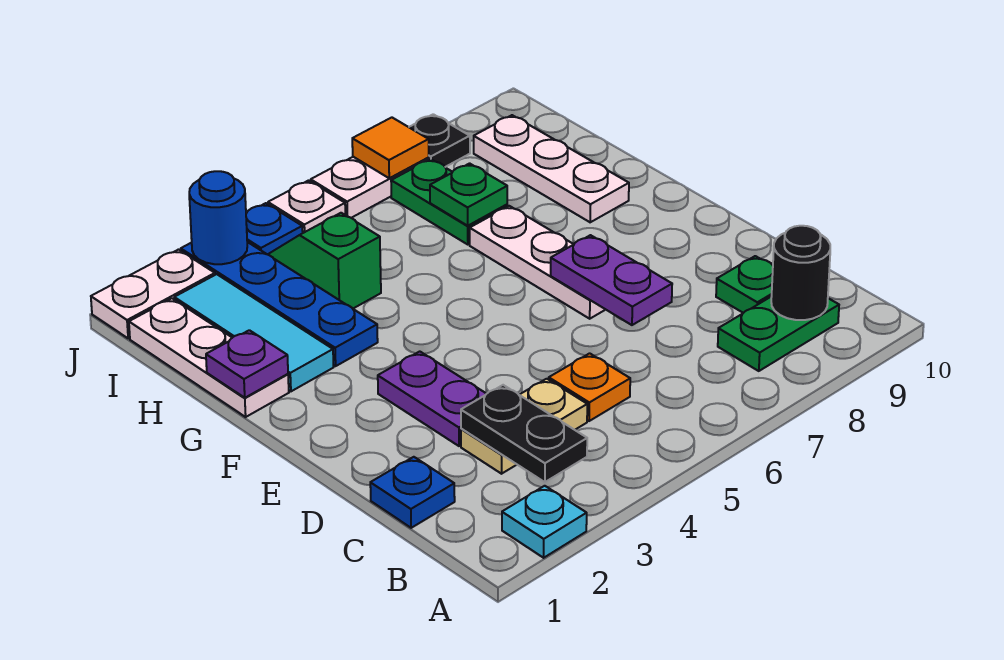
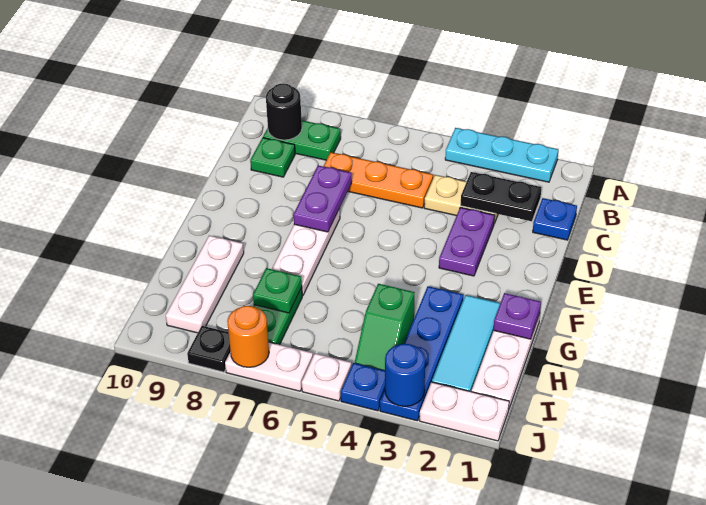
cyan 1x1 plate [502,486,587,558] -> cyan 1x3 plate [445,128,558,182]
black 1x2 plate [461,385,587,482] -> black 1x2 plate turned to [461,172,541,221]
orange 1x1 plate [549,353,630,421] -> orange 1x3 plate [323,152,433,208]
orange 1x1 tile [352,117,429,178] -> orange 1x1 round brick [227,306,269,367]

